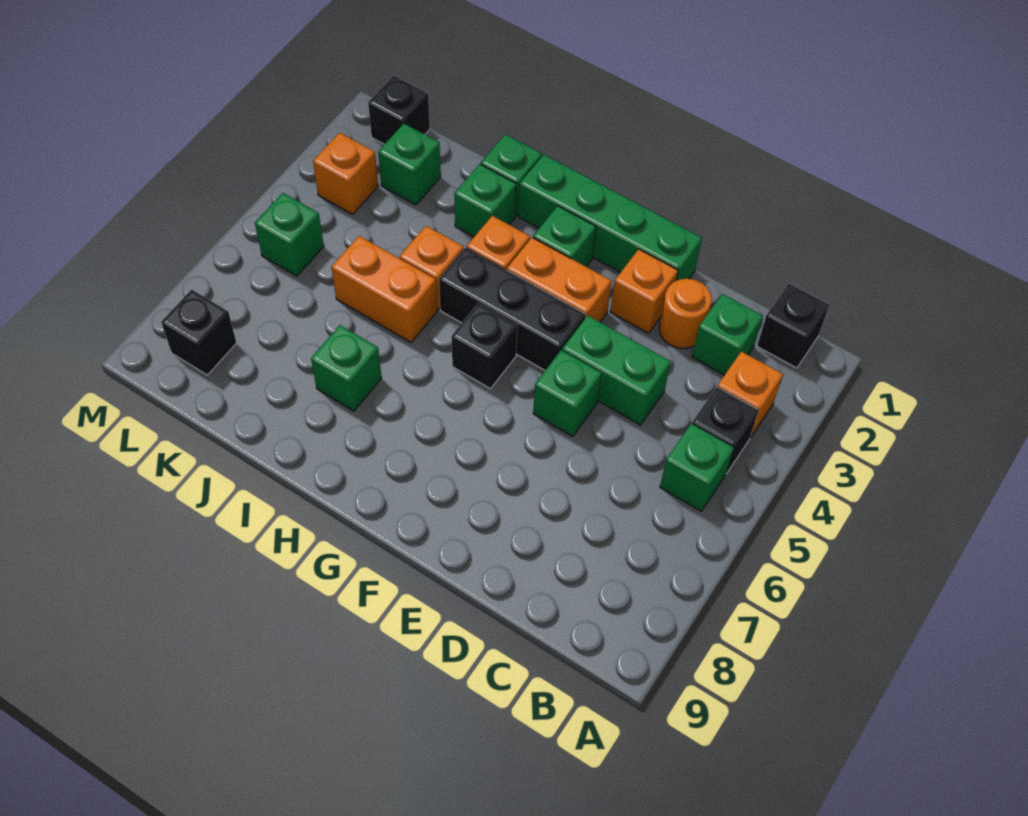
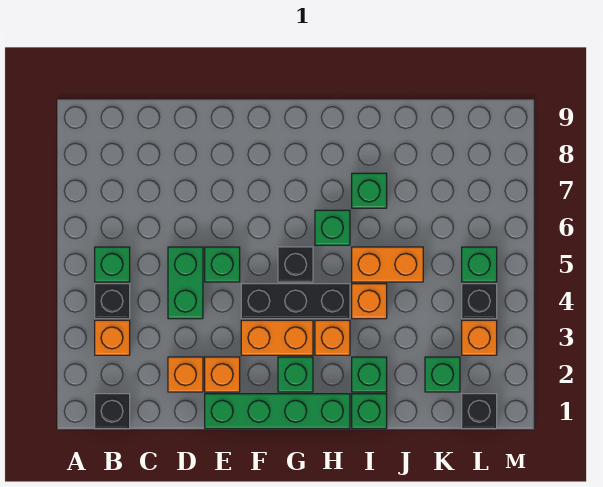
green 1x1 brick [692,294,763,375] -> green 1x1 brick moved to [315,210,350,245]
orange 1x1 round brick [659,279,712,349] -> orange 1x1 brick [168,357,203,392]
green 1x2 brick [562,316,671,425] -> green 1x2 brick turned to [168,247,203,319]
black 1x1 brick [161,289,237,375] -> black 1x1 brick moved to [462,284,497,319]

